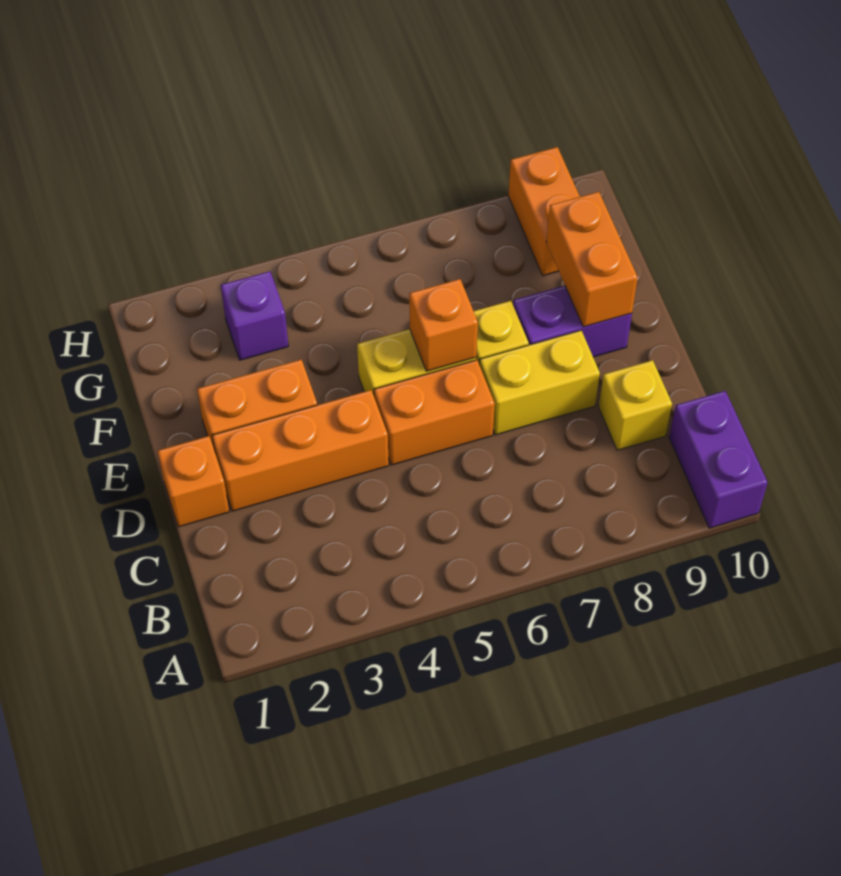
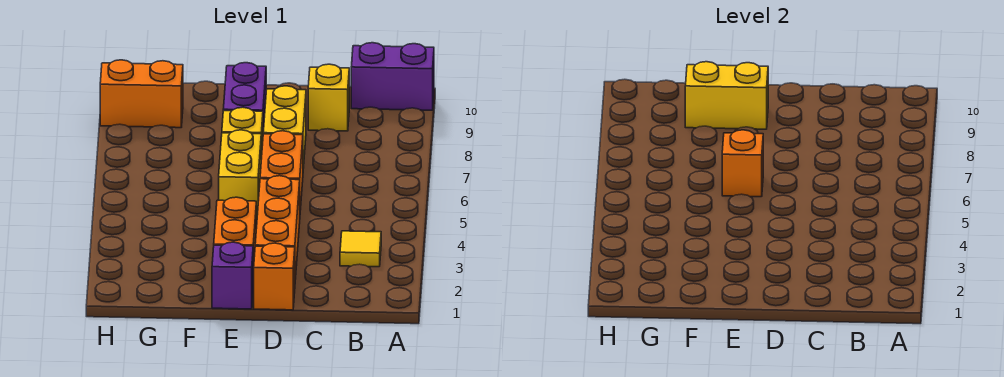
none -> yellow 1x1 tile [340,231,381,267]
orange 1x2 brick [547,192,638,327] -> yellow 1x2 brick [685,62,768,129]
purple 1x1 brick [221,271,288,360] -> purple 1x1 brick moved to [212,242,253,309]

